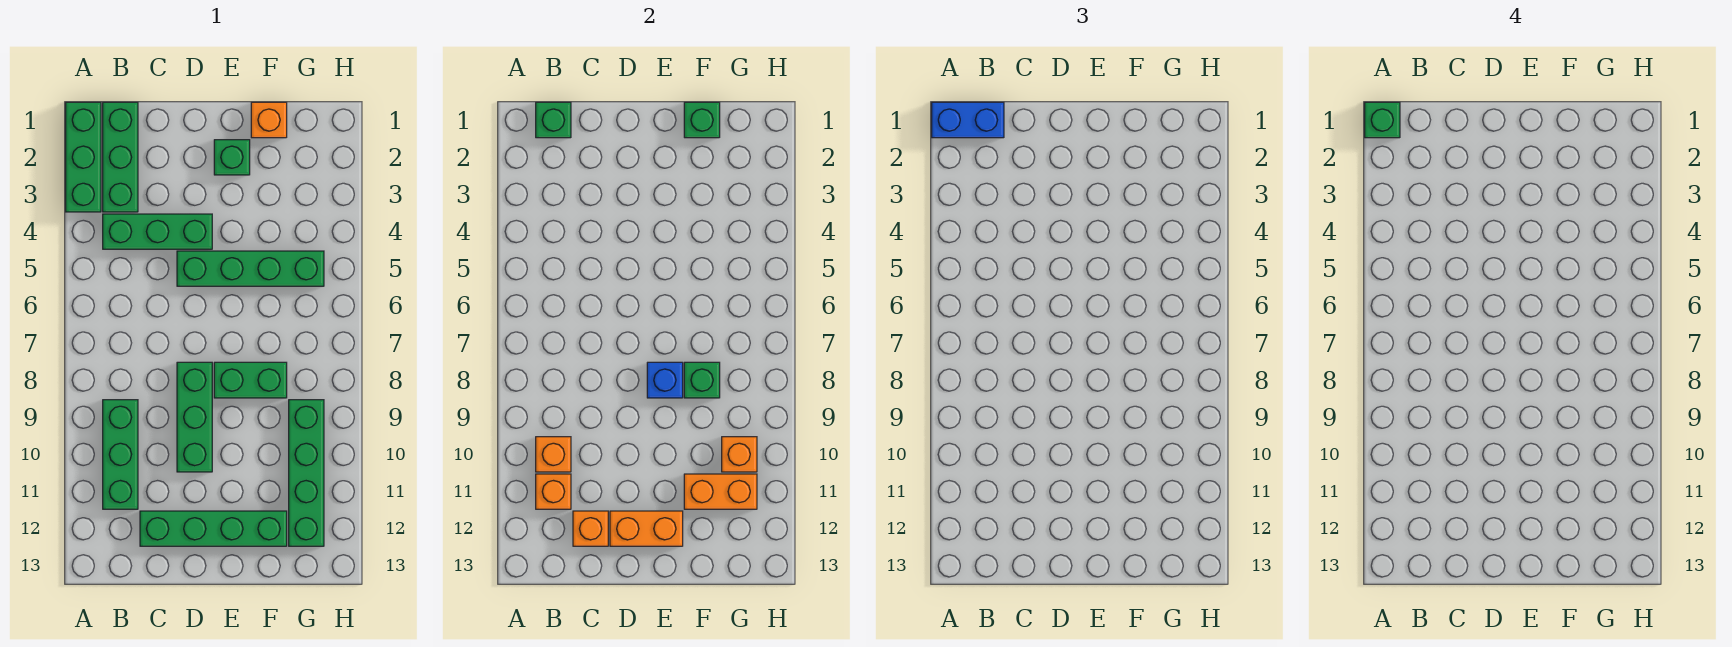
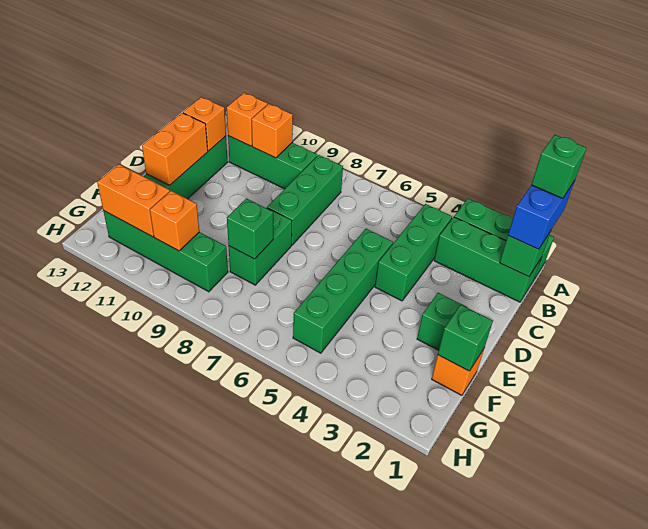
green 1x3 brick [177,362,212,472] -> green 1x3 brick turned to [267,155,343,245]
blue 1x1 brick [647,362,683,398] -> none
orange 1x2 brick [684,474,757,509] -> orange 1x2 brick turned to [97,164,170,237]

